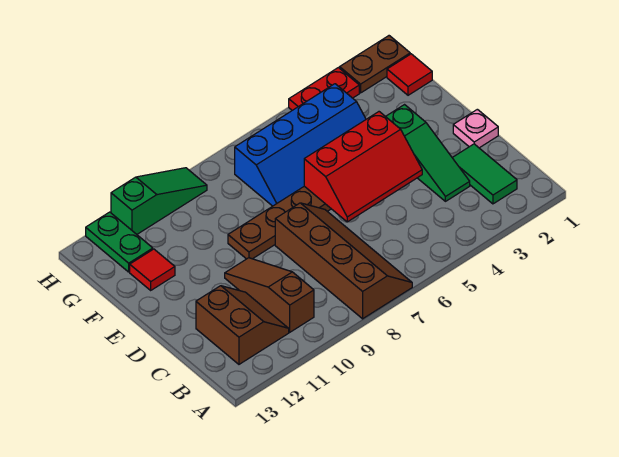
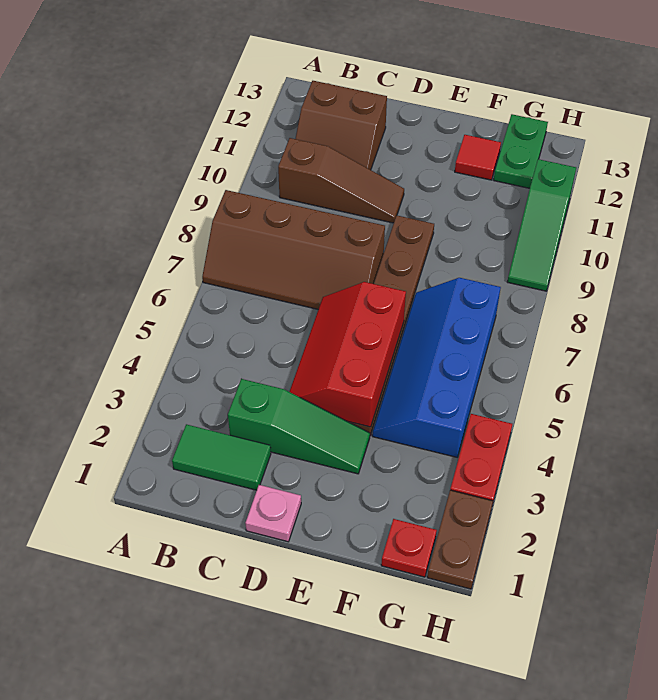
green 1x3 slope [385,105,470,201] -> green 1x3 slope turned to [228,379,370,474]
red 1x1 tile [387,54,432,95] -> red 1x1 plate [381,519,437,577]
green 1x2 plate [86,212,153,272] -> green 1x2 plate turned to [494,114,548,188]

